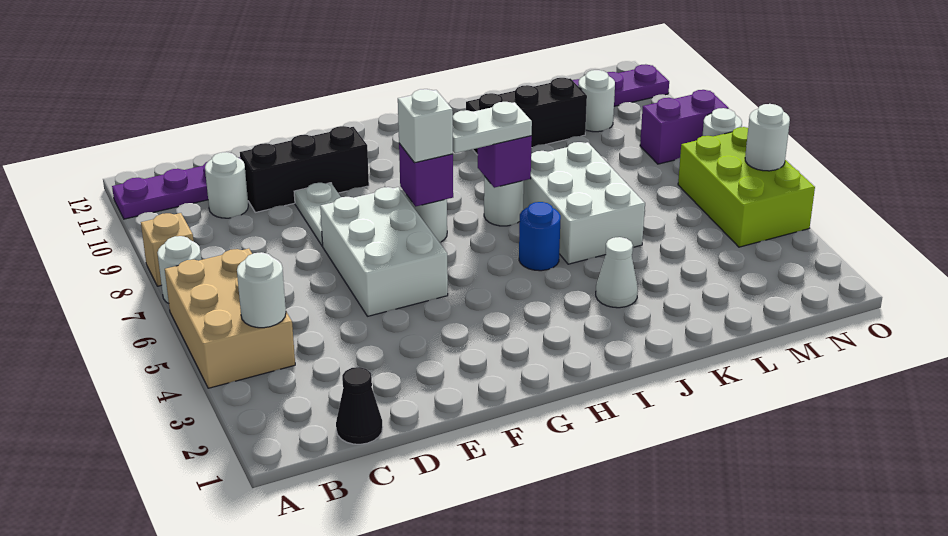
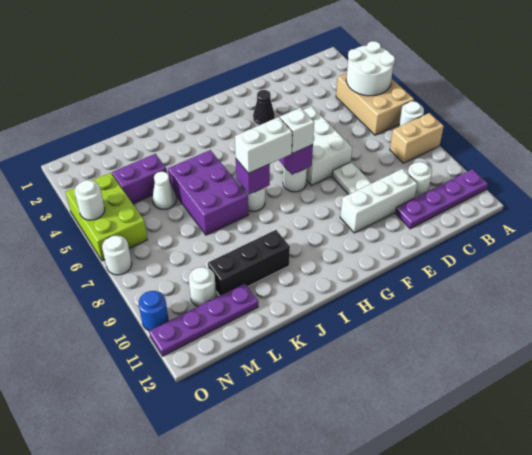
tan 1x1 brick [141,213,193,286] -> tan 1x2 brick [390,113,444,163]
white 1x1 round brick [237,252,286,328] -> white 2x2 round brick [346,41,395,96]
black 1x1 cone [336,367,383,444] -> black 1x1 cone moved to [253,90,275,125]
black 1x3 brick [240,126,369,212] -> white 1x3 brick [340,169,417,233]
white 1x2 plate [453,102,532,153] -> white 1x2 brick [235,117,292,173]
blue 1x1 round brick [519,202,561,271] -> blue 1x1 round brick moved to [139,291,168,331]
white 1x1 cone [596,237,638,308] -> white 1x1 cone moved to [153,172,176,209]
white 2x3 brick [523,142,645,264] -> purple 2x3 brick [168,150,248,235]
purple 1x2 brick [640,90,729,164] -> purple 1x2 brick moved to [112,154,167,204]

